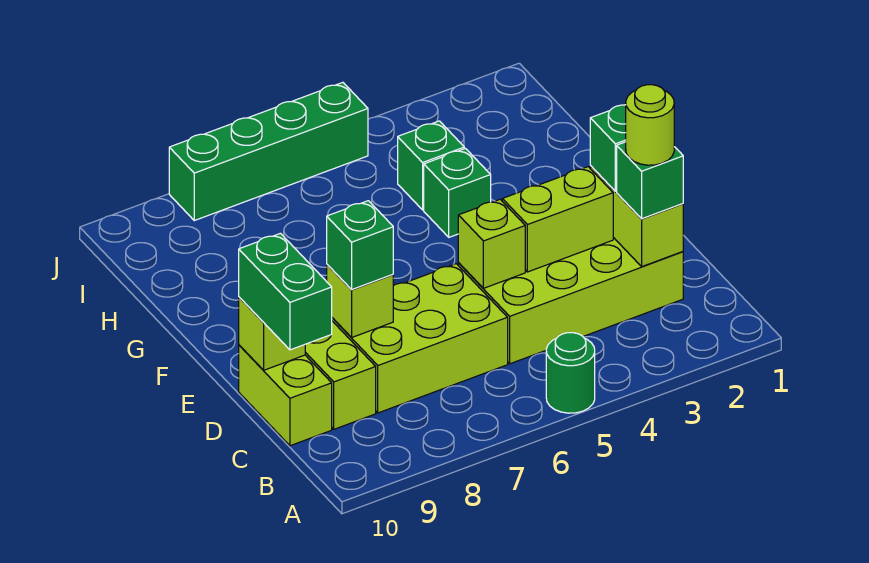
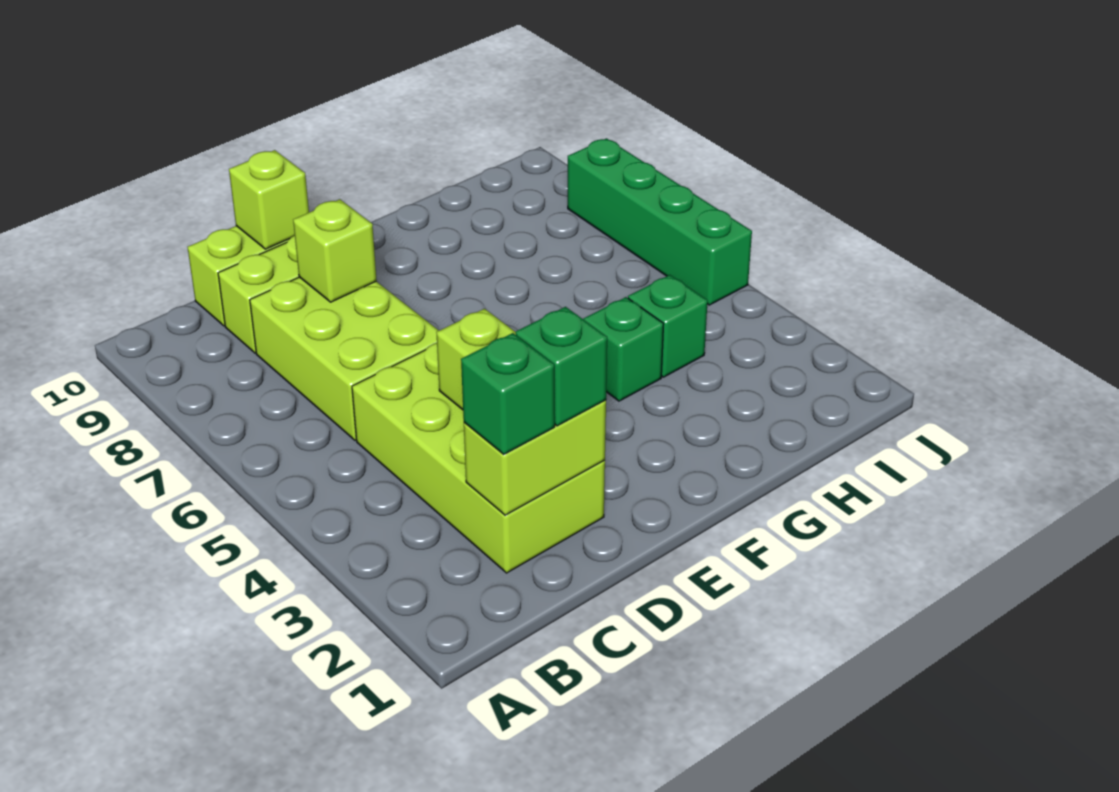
green 1x1 round brick [546,333,595,413] -> none
lime 1x1 round brick [626,85,674,165] -> none
green 1x2 brick [239,233,332,350] -> none
lime 1x1 brick [458,199,525,288] -> none
green 1x1 brick [327,201,393,289] -> none

